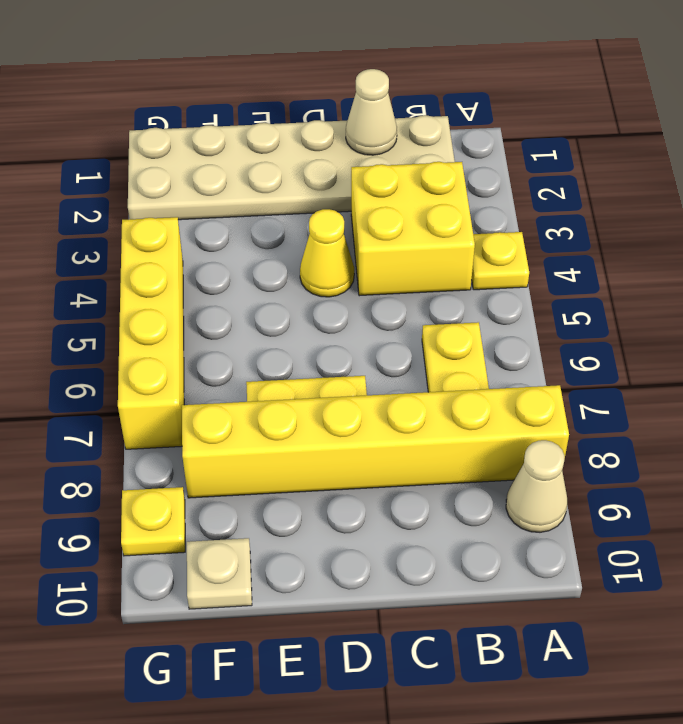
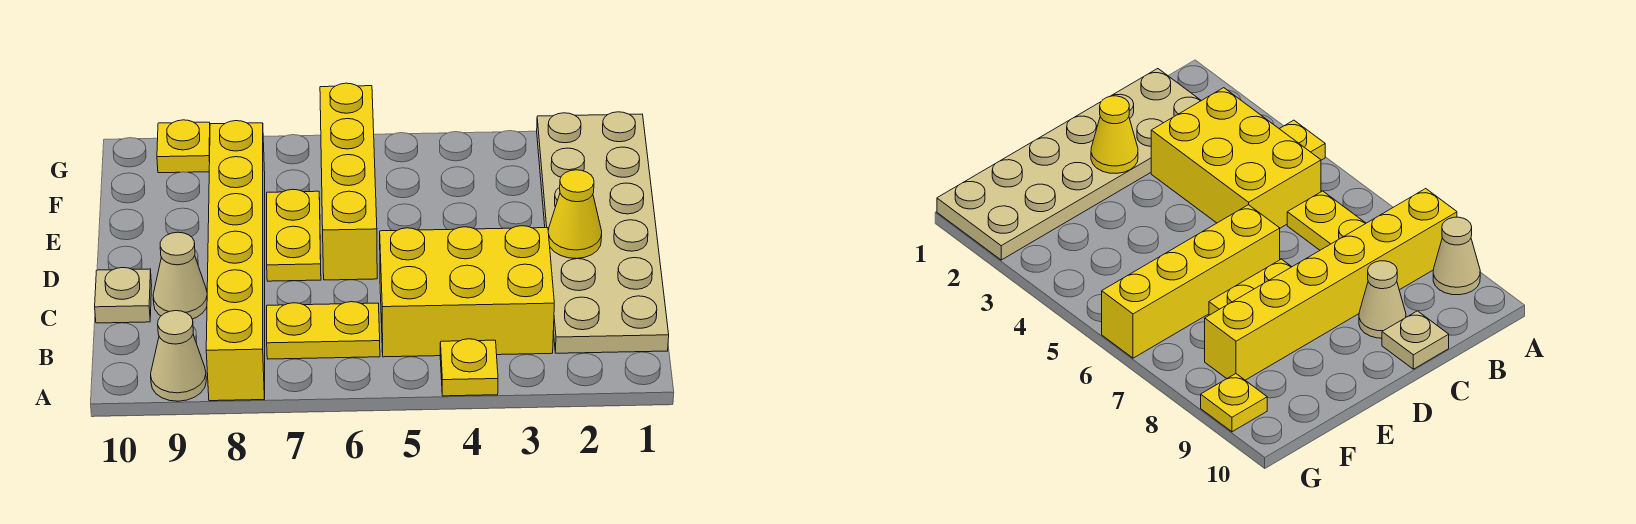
yellow 2x2 brick [351,162,475,296] -> yellow 2x3 brick [380,226,554,357]
tan 1x1 cone [346,69,397,155] -> tan 1x1 cone moved to [153,232,207,319]
yellow 1x1 cone [300,209,354,297] -> yellow 1x1 cone moved to [548,170,602,259]
tan 1x1 plate [187,538,252,609] -> tan 1x1 plate moved to [95,268,152,323]
yellow 1x4 brick [118,217,184,449] -> yellow 1x4 brick turned to [320,83,377,280]

